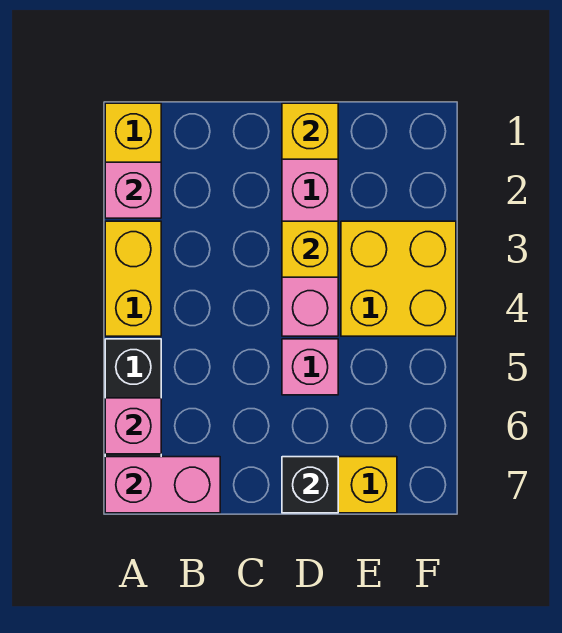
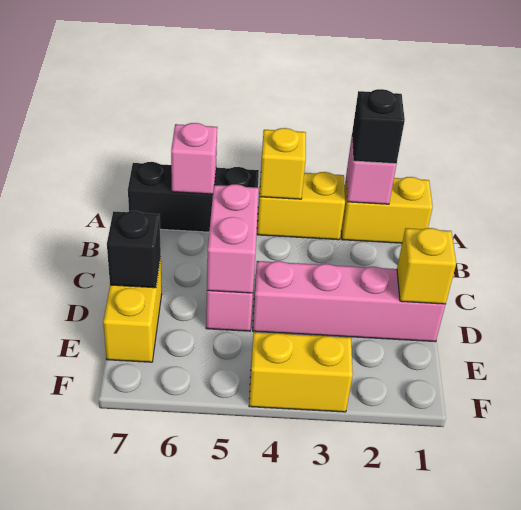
none -> black 1x1 brick [352,89,405,164]
pink 1x2 brick [105,457,220,513] -> pink 1x2 brick moved to [207,184,259,293]
yellow 1x1 brick [282,221,338,277] -> yellow 1x1 brick moved to [260,128,306,199]
yellow 2x2 brick [341,221,456,336] -> yellow 1x2 brick [249,332,353,412]

